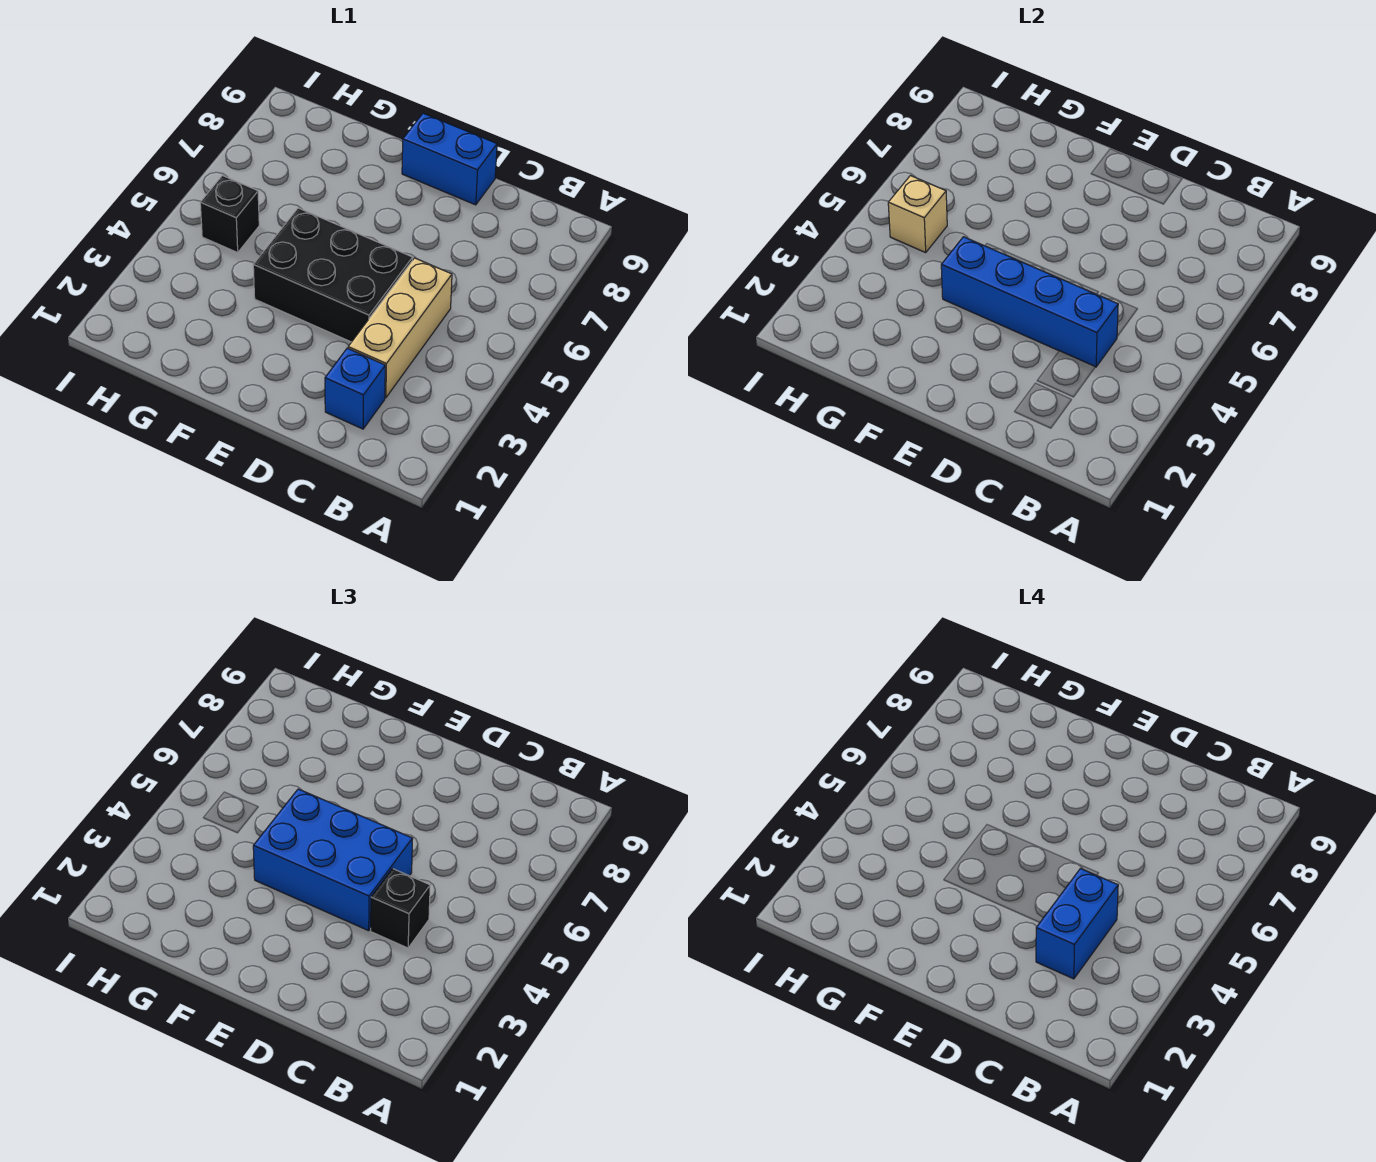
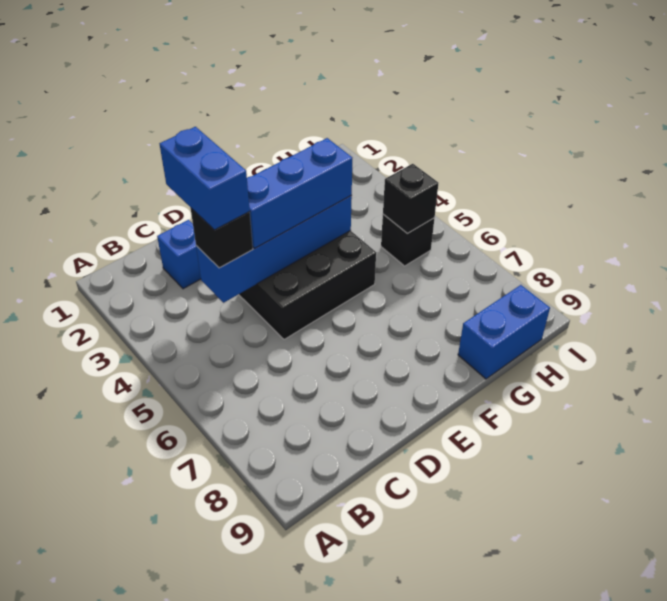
tan 1x3 brick [348,258,452,398] -> none
blue 2x3 brick [253,789,413,931] -> blue 1x3 brick [247,138,352,248]
blue 1x2 brick [402,113,497,205] -> blue 1x2 brick moved to [458,285,550,379]
tan 1x1 brick [888,176,947,253] -> black 1x1 brick [383,164,438,234]

